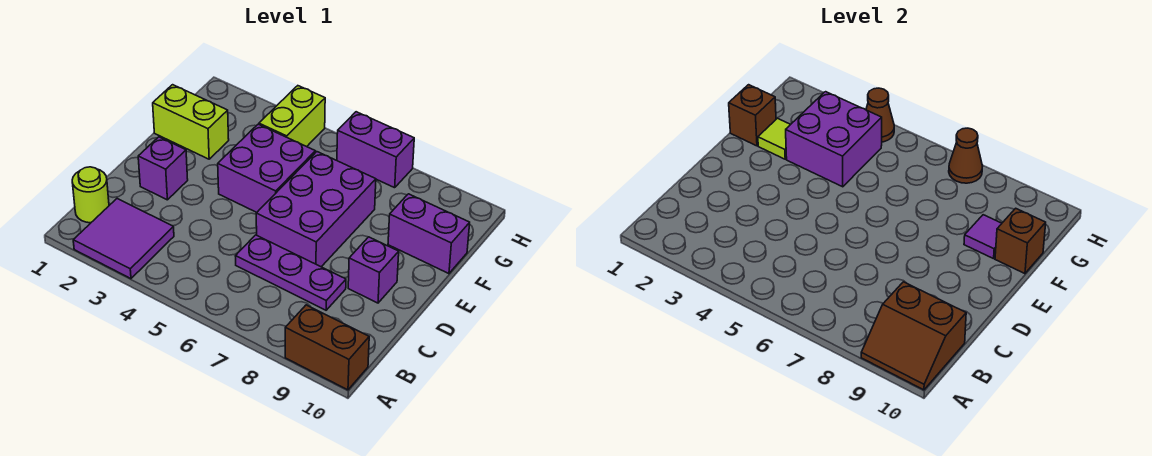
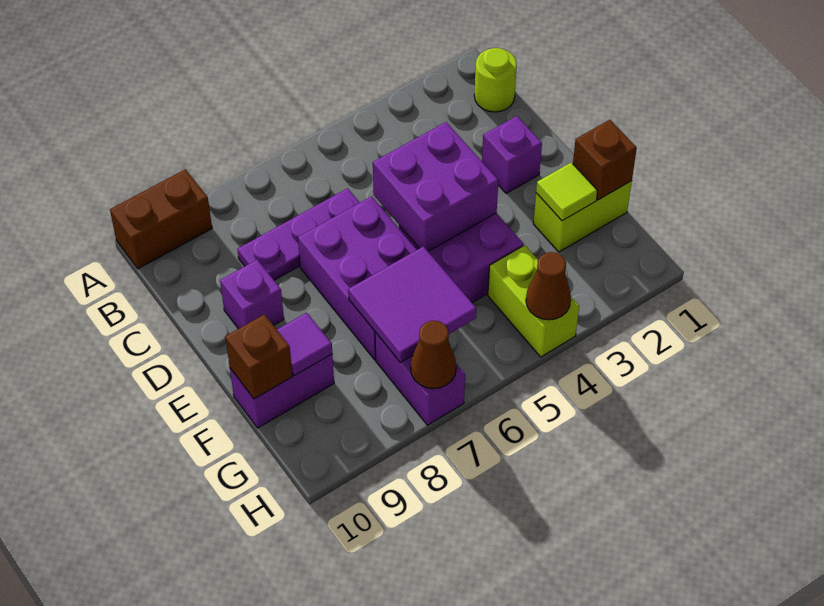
purple 2x2 tile [73,199,174,279] -> purple 2x2 tile moved to [348,246,476,362]
brown 2x2 slope [861,282,966,390] -> none
purple 2x2 brick [786,92,882,187] -> purple 2x2 brick moved to [373,122,498,251]
purple 1x2 brick [337,112,414,188] -> purple 1x2 brick turned to [375,332,465,425]

